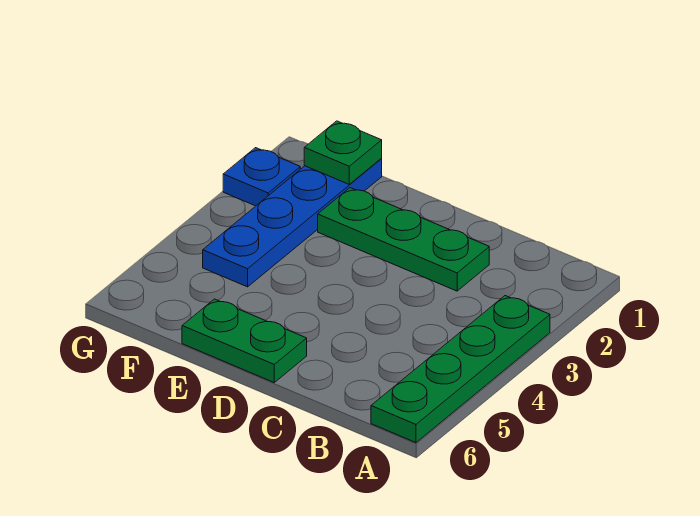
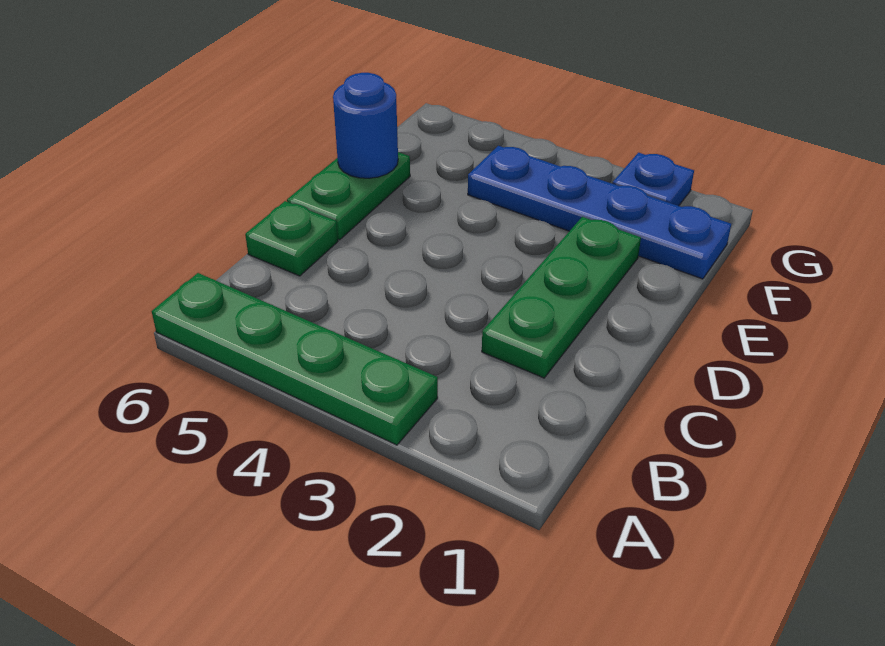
none -> blue 1x1 round brick [333,73,398,178]
green 1x1 plate [304,121,382,185] -> green 1x1 plate moved to [245,201,338,276]

